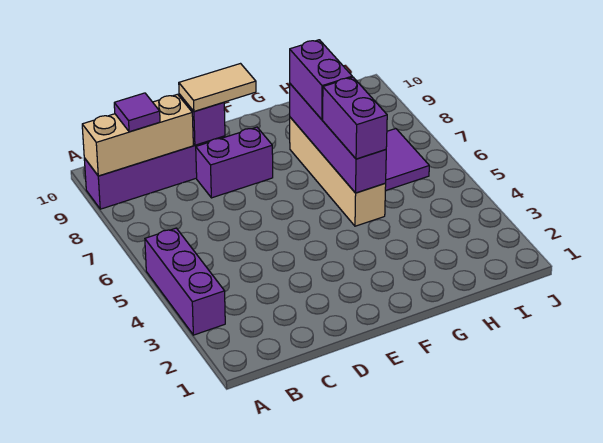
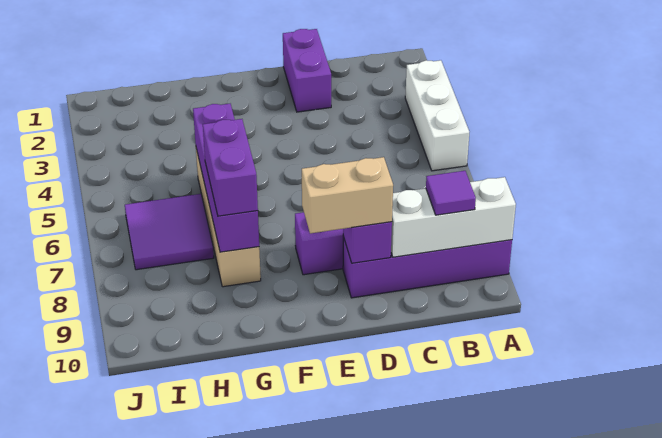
purple 1x3 brick [145,228,225,335] -> white 1x3 brick [405,60,469,171]
tan 1x3 brick [82,94,193,176] -> white 1x3 brick [391,177,516,257]
tan 1x2 tile [179,64,256,112] -> tan 1x2 brick [302,157,393,233]
purple 1x2 brick [323,77,387,159] -> purple 1x2 brick moved to [283,29,331,112]

